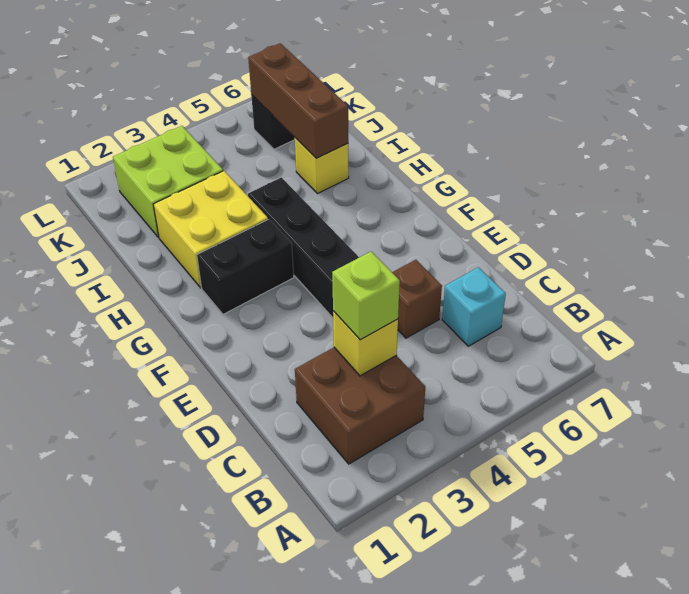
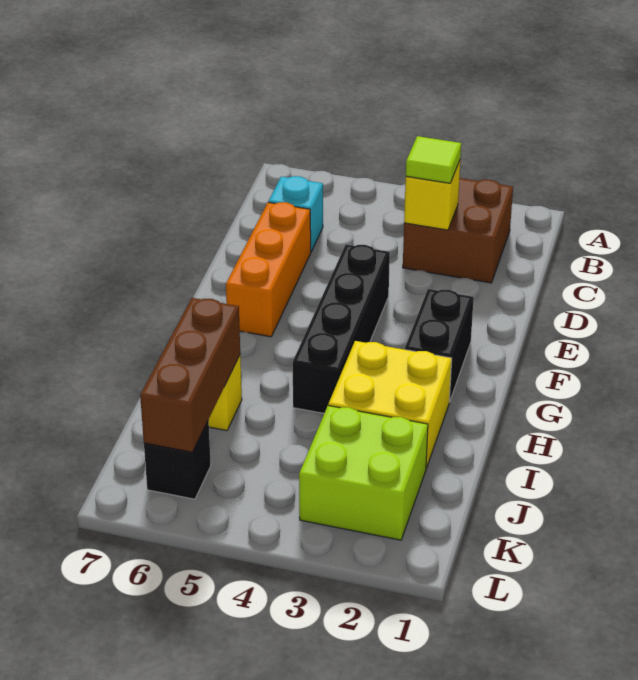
lime 1x1 brick [332,252,400,340] -> lime 1x1 tile [406,136,461,183]
brown 1x1 brick [392,260,442,338] -> none
none -> orange 1x3 brick [226,202,311,337]
black 1x2 brick [197,219,294,314] -> black 1x2 brick turned to [405,289,474,402]

